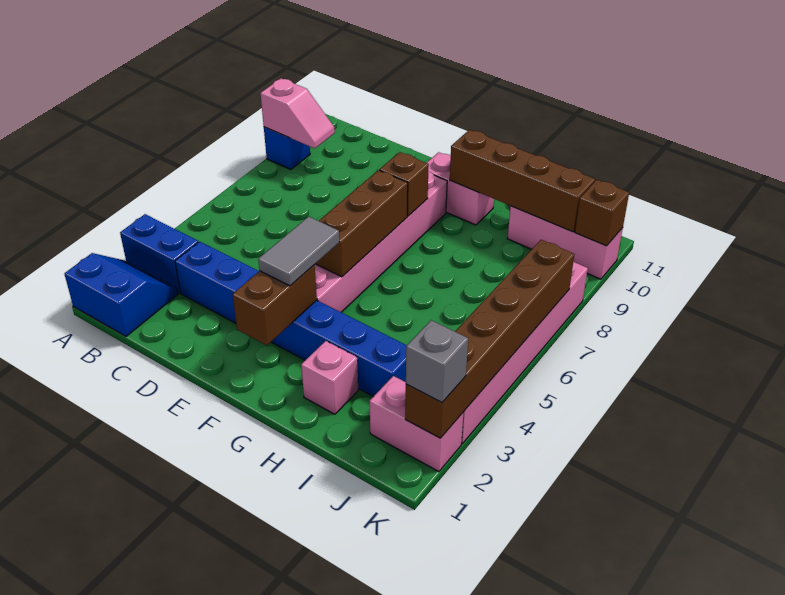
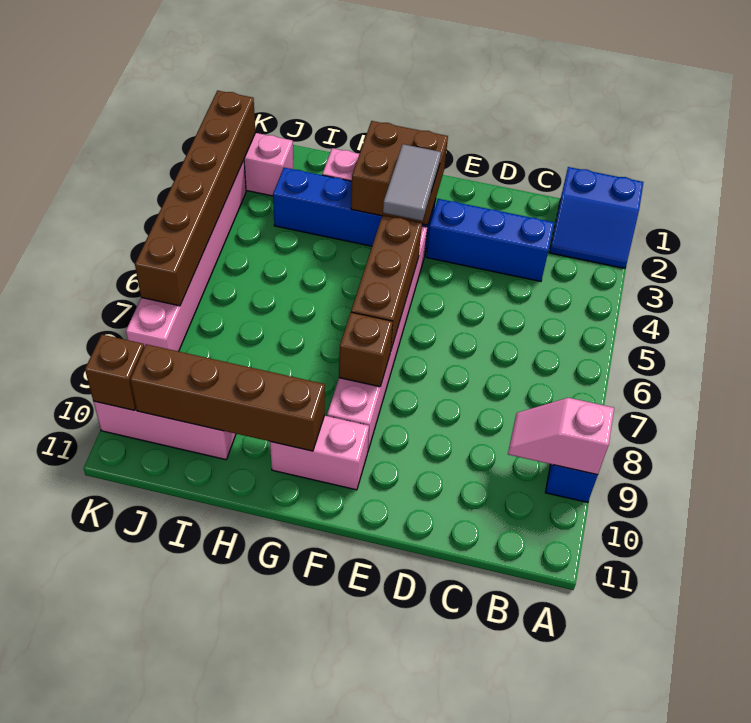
blue 1x2 brick [120,214,198,293] -> none
brown 1x2 brick [232,265,317,345] -> brown 2x2 brick [351,121,448,225]
grey 1x1 brick [406,320,468,402] -> none

